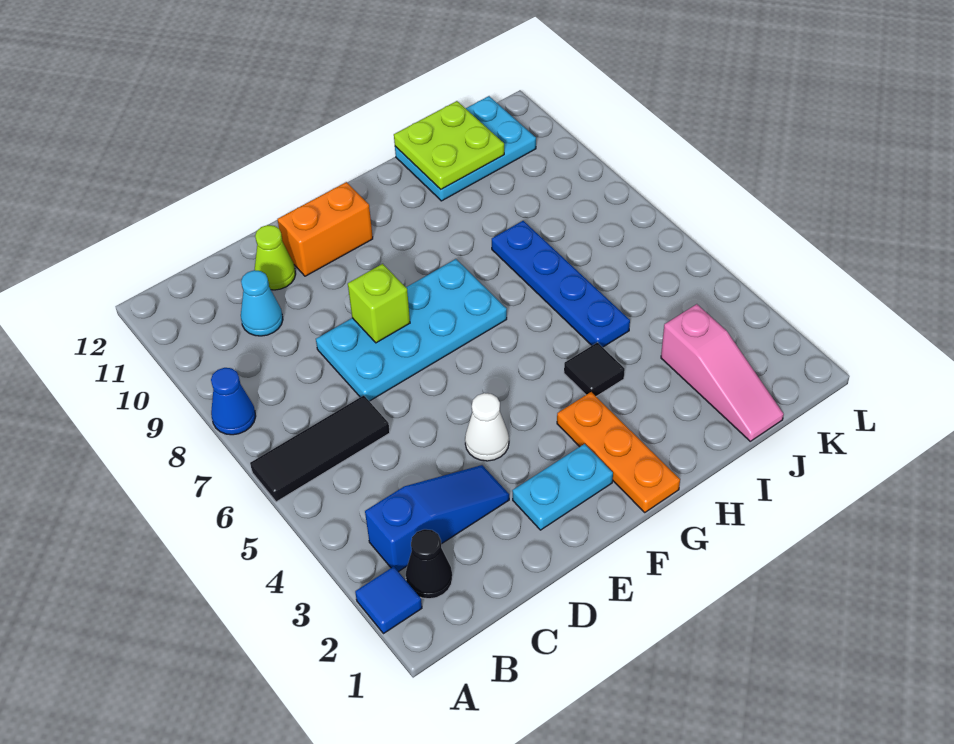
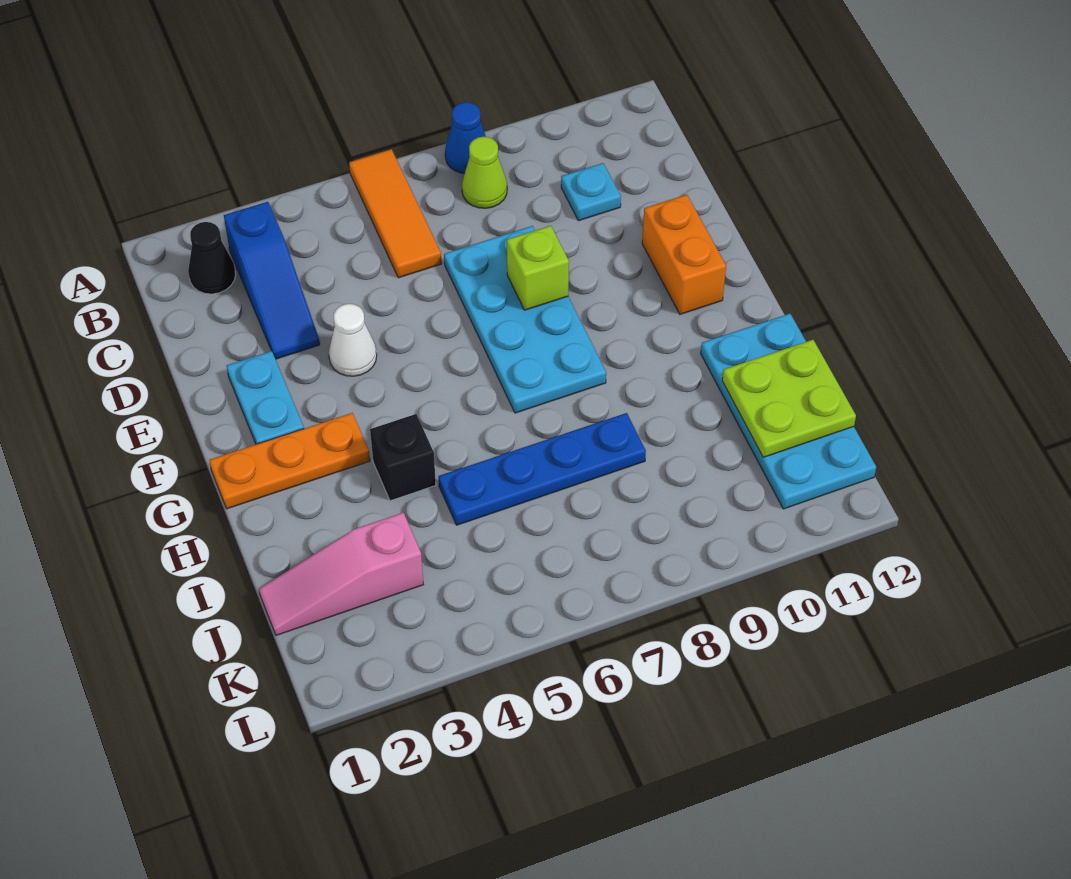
blue 1x1 tile [355,567,422,634] -> none
black 1x3 tile [250,395,390,502] -> orange 1x3 tile [349,149,442,278]
cyan 1x1 cone [241,270,283,336] -> cyan 1x1 plate [561,163,621,221]
lime 1x1 cone [255,225,296,290] -> lime 1x1 cone moved to [462,137,507,208]
black 1x1 tile [564,342,625,396] -> black 1x1 brick [370,414,436,501]
cyan 2x3 plate [395,96,536,201] -> cyan 2x4 plate [701,314,876,509]

